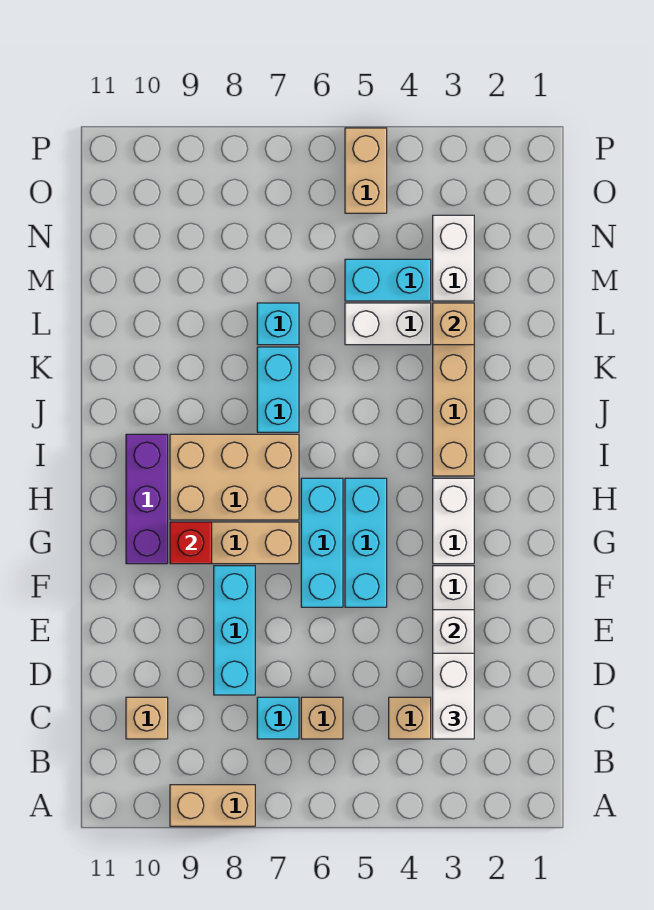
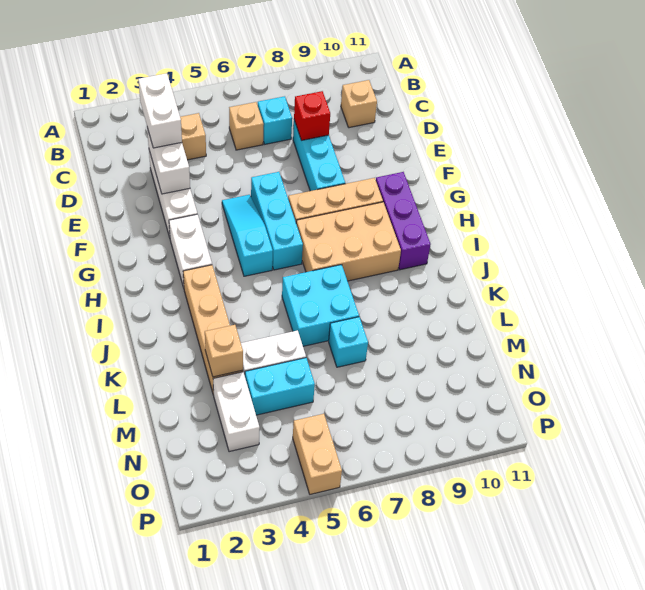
tan 1x2 brick [170,785,255,826] -> none
cyan 1x3 brick [345,478,387,607] -> cyan 1x3 slope [222,195,273,276]
red 1x1 brick [170,522,212,564] -> red 1x1 brick moved to [294,91,330,141]
cyan 1x2 brick [257,347,299,432] -> cyan 2x2 brick [282,265,359,346]

